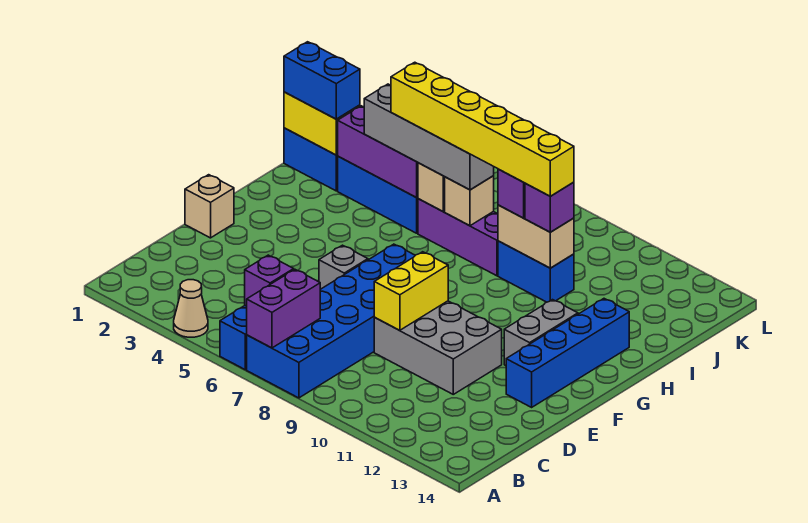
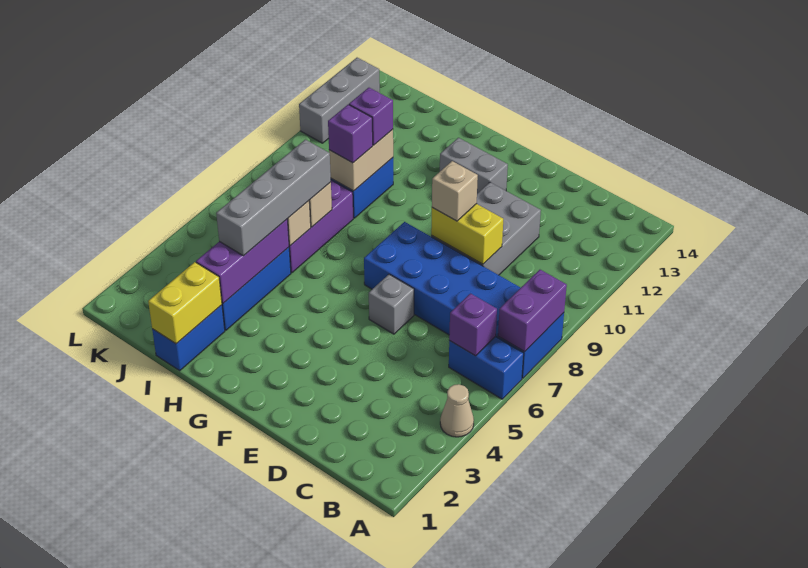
purple 1x2 brick [247,270,320,348] -> purple 1x2 brick turned to [498,270,567,352]
tan 1x1 brick [185,175,234,238] -> tan 1x1 brick moved to [432,161,478,221]
blue 1x4 brick [506,299,629,407] -> none
blue 1x2 brick [284,42,360,119] -> none
yellow 1x6 brick [391,62,574,196] -> none
none -> grey 1x3 brick [299,58,380,143]

